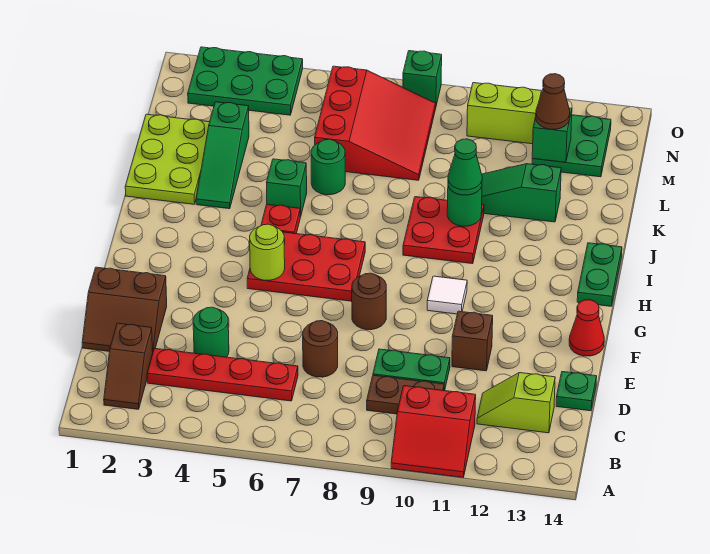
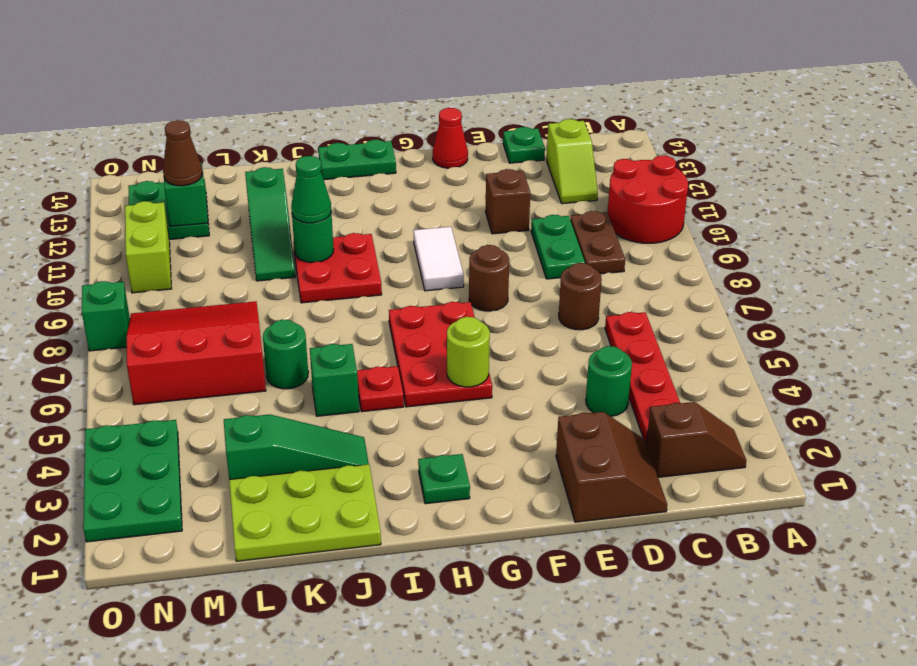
red 2x2 slope [391,386,476,477] -> red 2x2 round brick [608,155,688,243]
white 1x1 tile [427,276,467,314] -> white 1x2 tile [413,227,464,291]
none -> green 1x1 plate [418,454,470,504]

